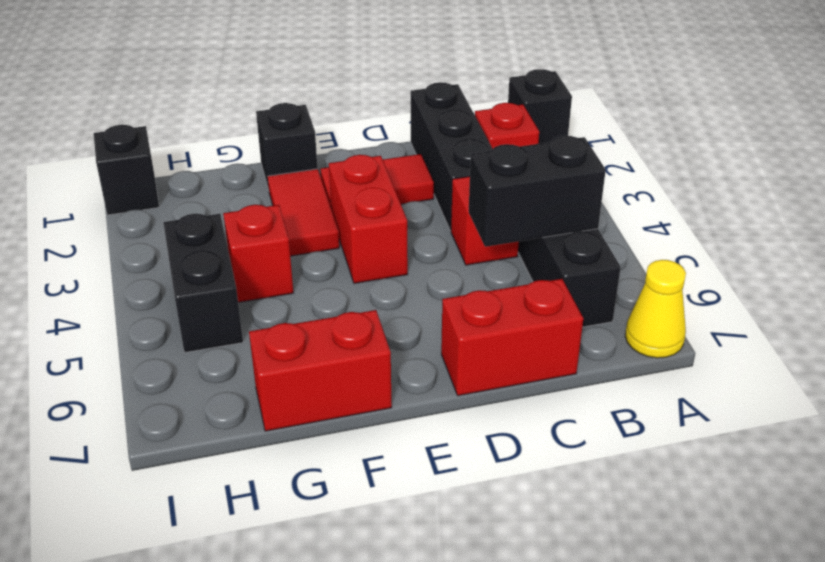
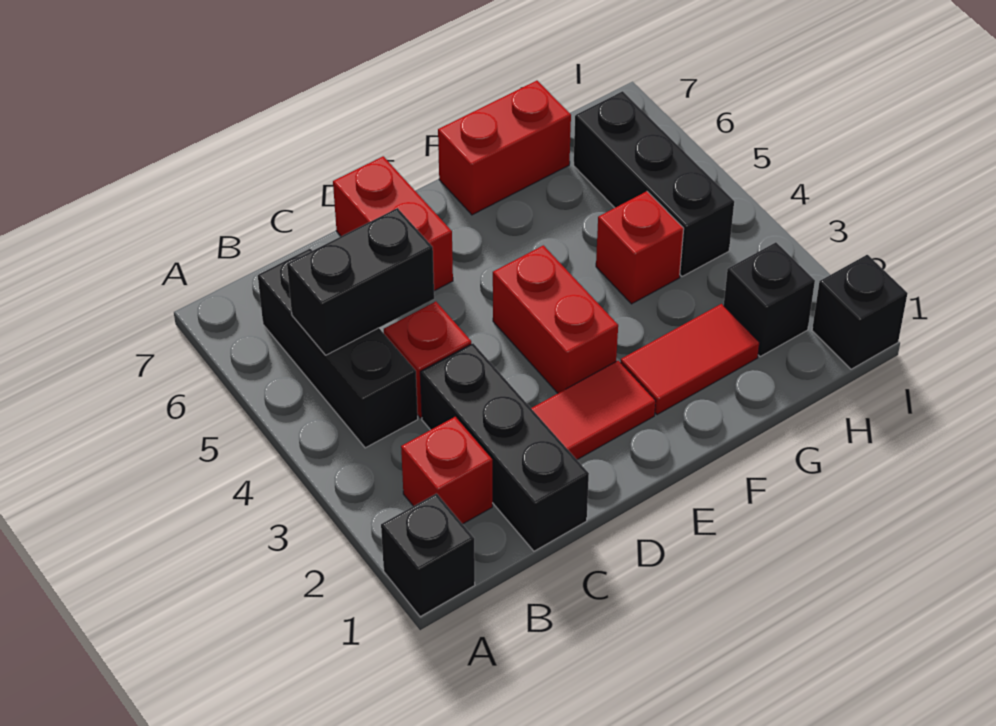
yellow 1x1 cone [625,260,686,358] -> none
red 1x2 brick [441,279,583,396] -> red 1x2 brick turned to [333,156,453,291]
black 1x1 brick [256,103,317,190] -> black 1x1 brick moved to [724,242,815,357]
red 1x2 tile [268,169,339,256] -> red 1x2 tile turned to [621,304,759,415]
black 1x2 brick [163,214,243,352] -> black 1x3 brick [574,91,734,276]

